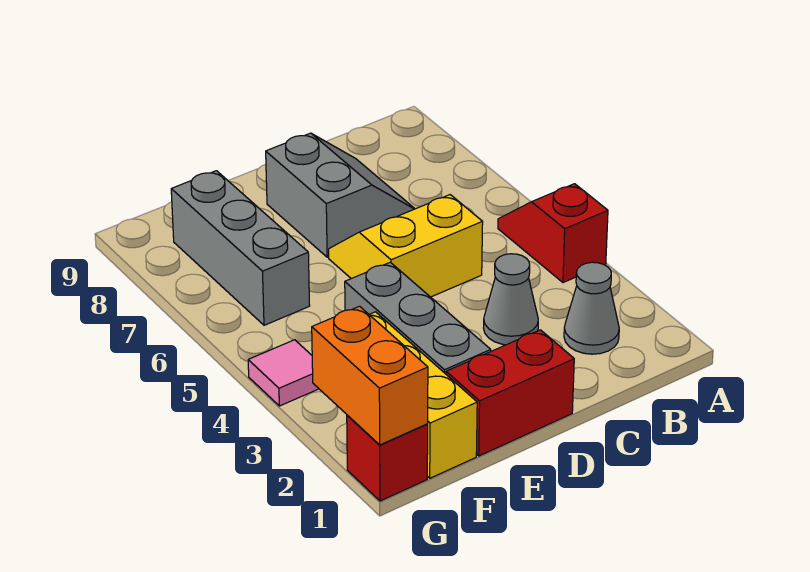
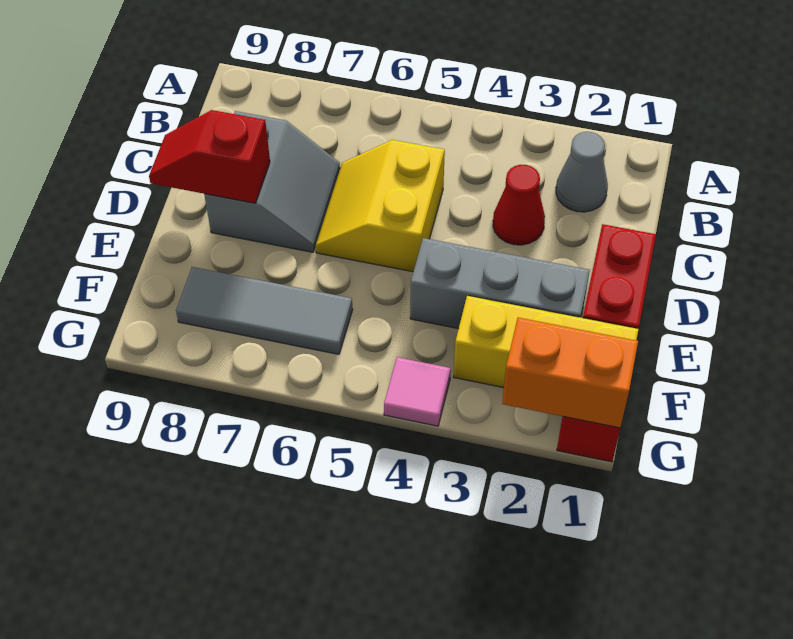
red 1x2 slope [498,184,608,283] -> red 1x2 slope moved to [149,110,270,203]
grey 1x1 cone [484,254,538,345] -> red 1x1 cone [493,165,545,245]
grey 2x2 slope [266,133,415,257] -> grey 2x2 slope turned to [204,111,340,252]
grey 1x3 brick [171,171,310,325] -> grey 1x3 tile [176,267,353,354]

